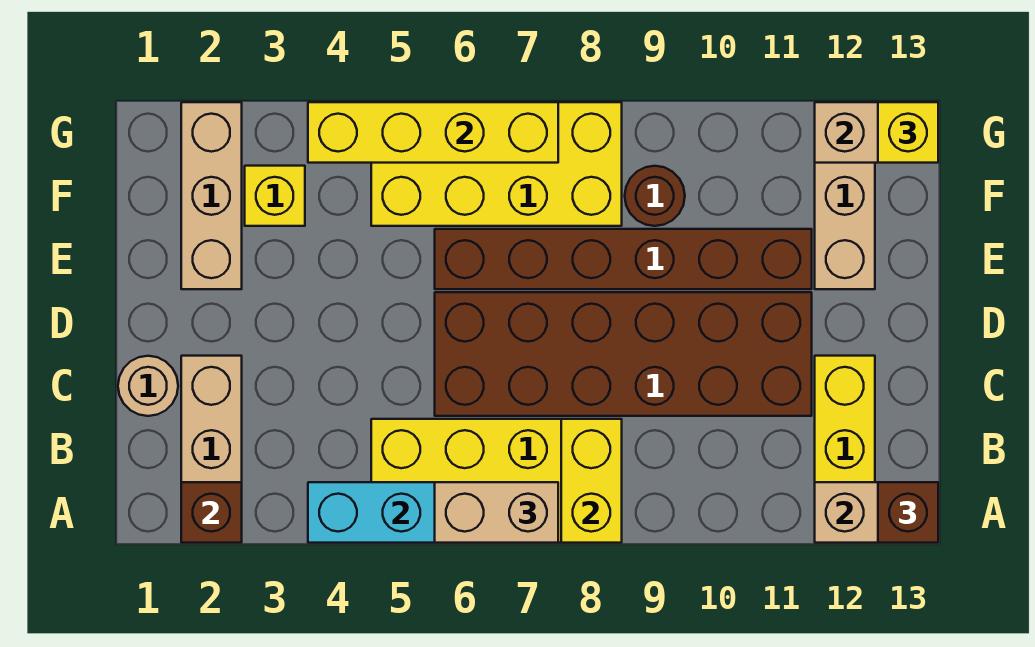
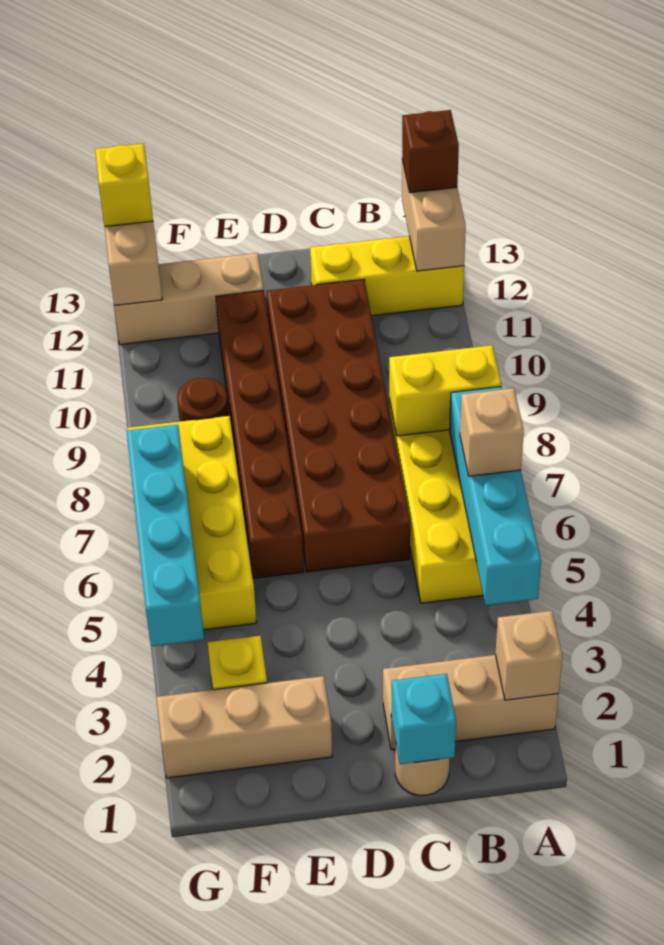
brown 1x1 brick [181,482,242,543] -> tan 1x1 brick [495,611,563,700]
tan 1x2 brick [435,482,558,543] -> tan 1x1 brick [460,388,524,476]
none -> cyan 1x1 brick [391,674,456,764]
yellow 1x4 brick [308,102,558,163] -> cyan 1x4 brick [127,424,204,646]

